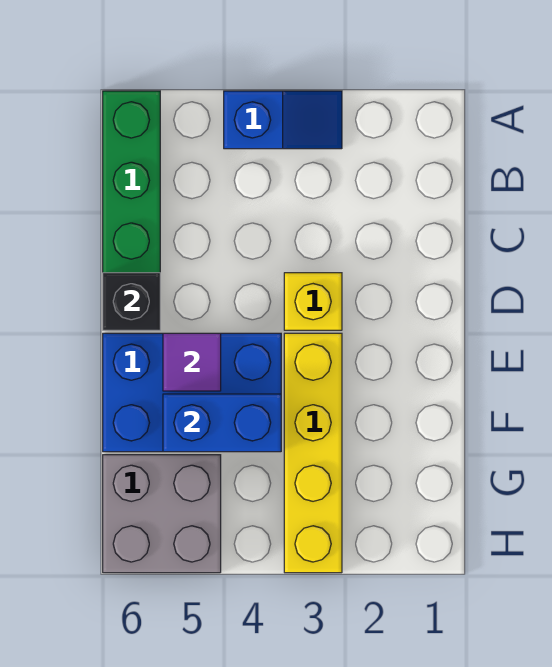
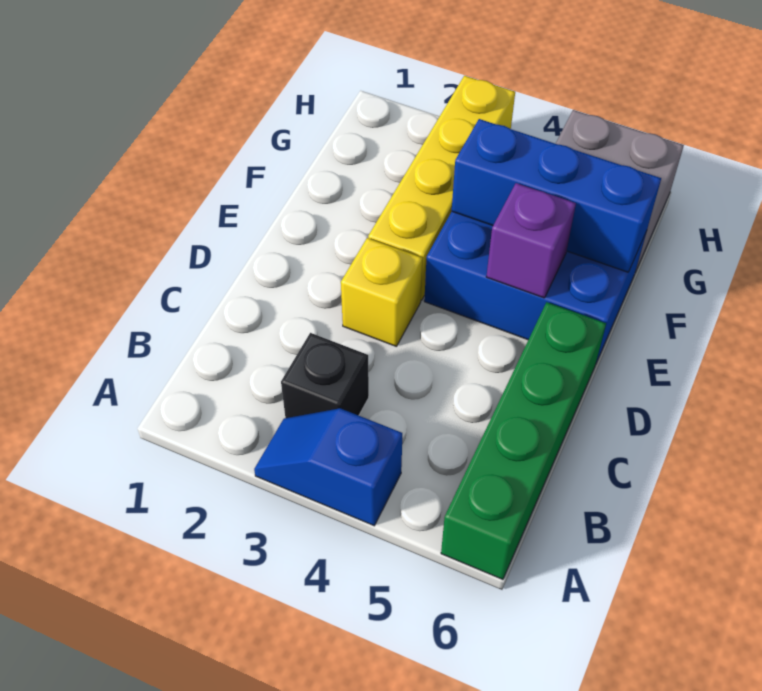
black 1x1 brick [103,273,160,330] -> black 1x1 brick moved to [281,333,369,418]
purple 1x1 tile [163,333,221,391] -> purple 1x1 brick [486,183,576,298]
blue 1x2 brick [163,394,281,452] -> blue 1x3 brick [452,119,661,272]

